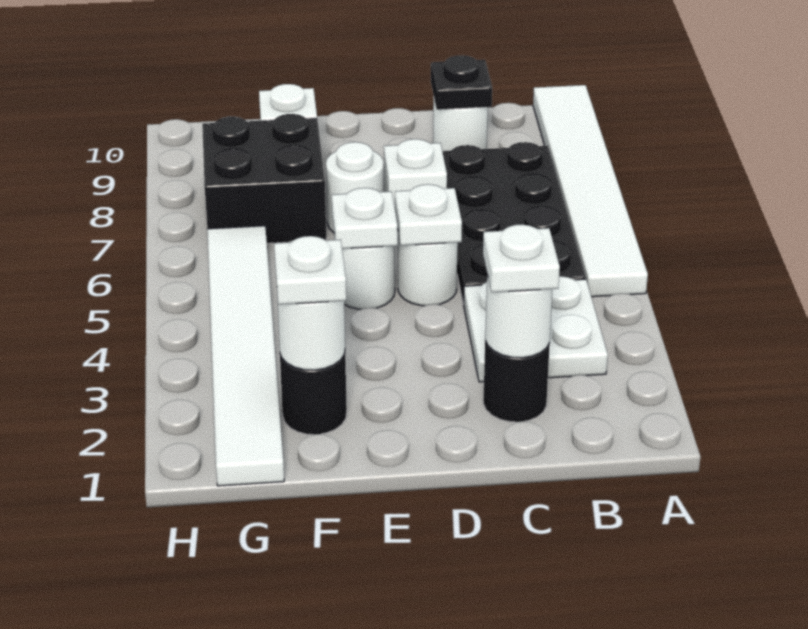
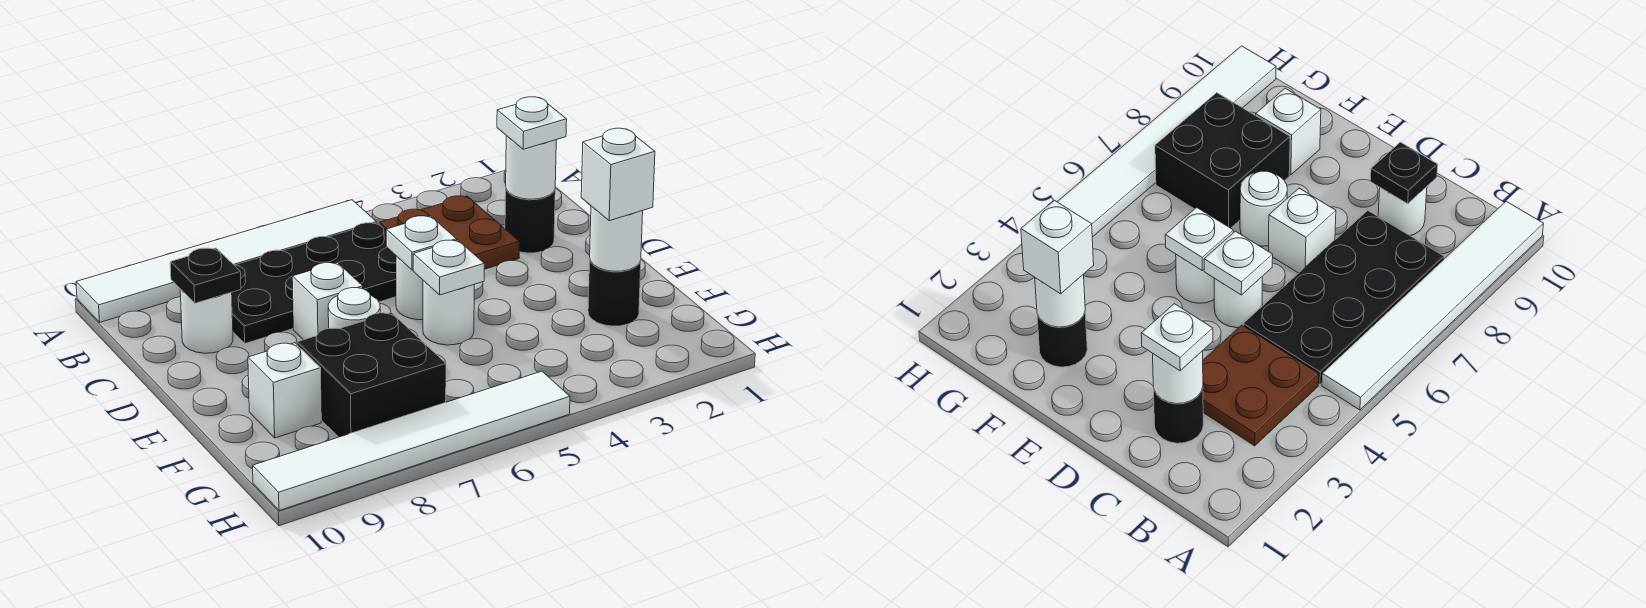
white 2x2 plate [464,276,608,382] -> brown 2x2 plate [380,196,519,269]
white 1x1 plate [274,236,346,305] -> white 1x1 brick [581,128,655,221]
white 1x6 tile [207,226,284,486] -> white 1x6 tile moved to [253,371,570,511]

